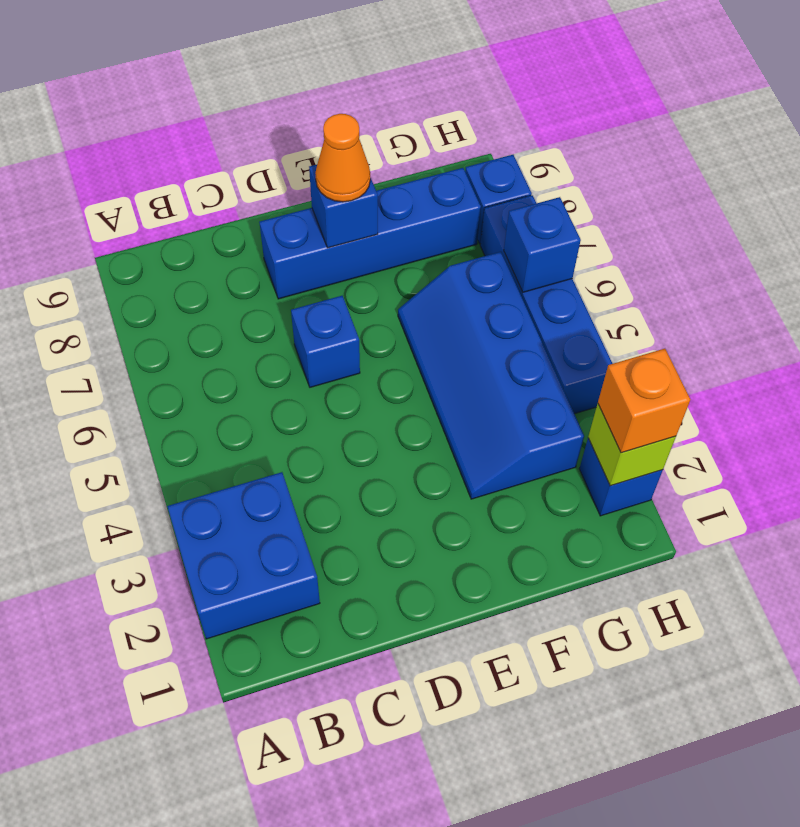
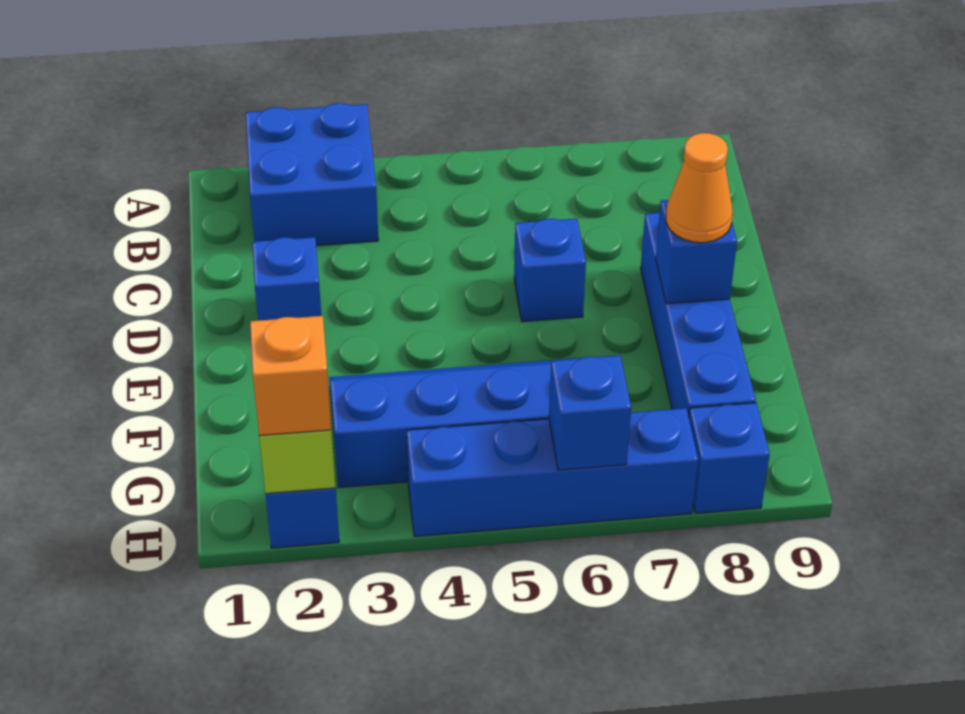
none -> blue 1x1 brick [252,237,321,321]

